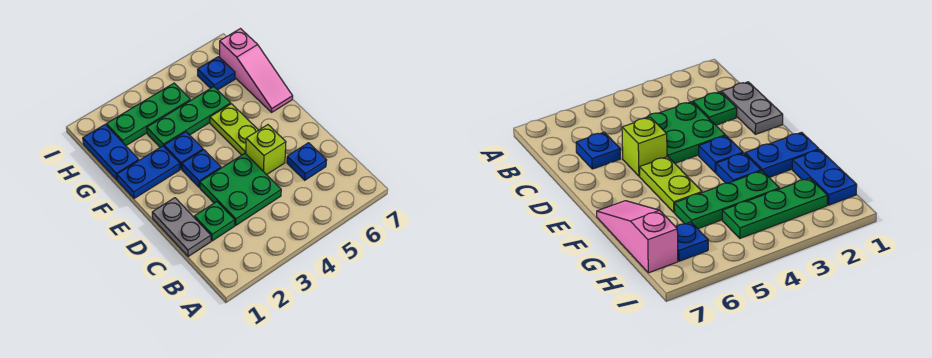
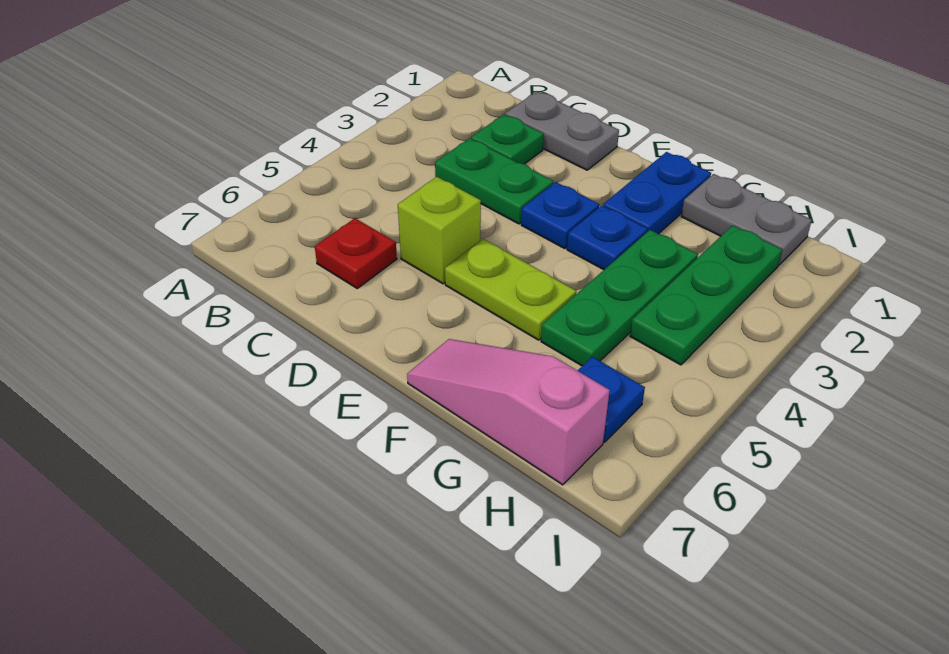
green 2x2 plate [200,153,281,225] -> green 1x2 plate [435,138,553,224]
blue 1x1 plate [287,143,327,180] -> red 1x1 plate [315,218,397,288]
blue 1x2 plate [83,125,139,180] -> grey 1x2 plate [681,174,812,265]

